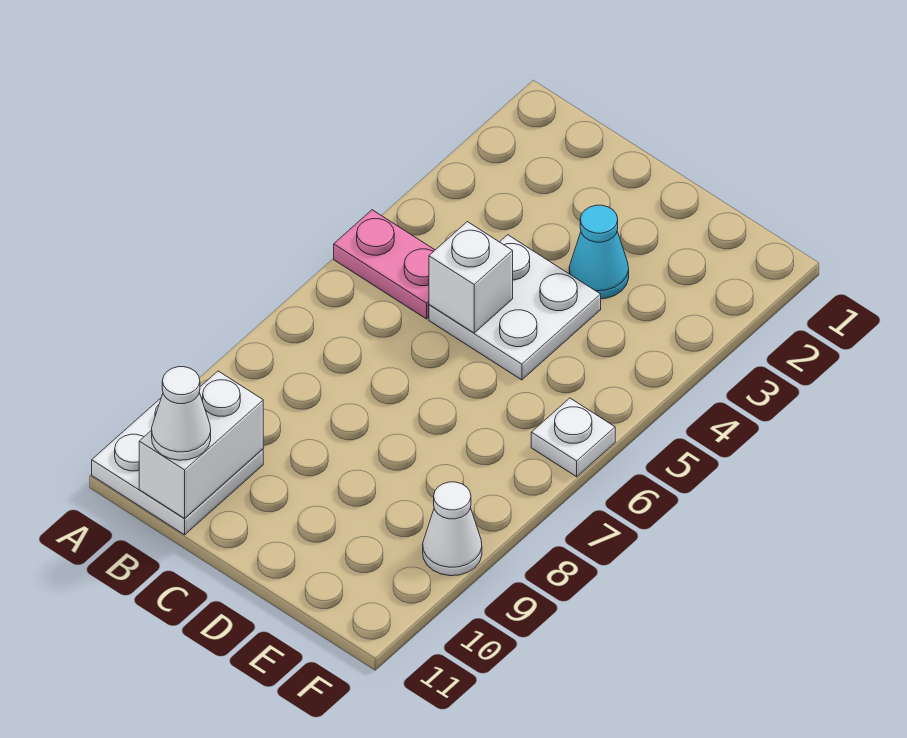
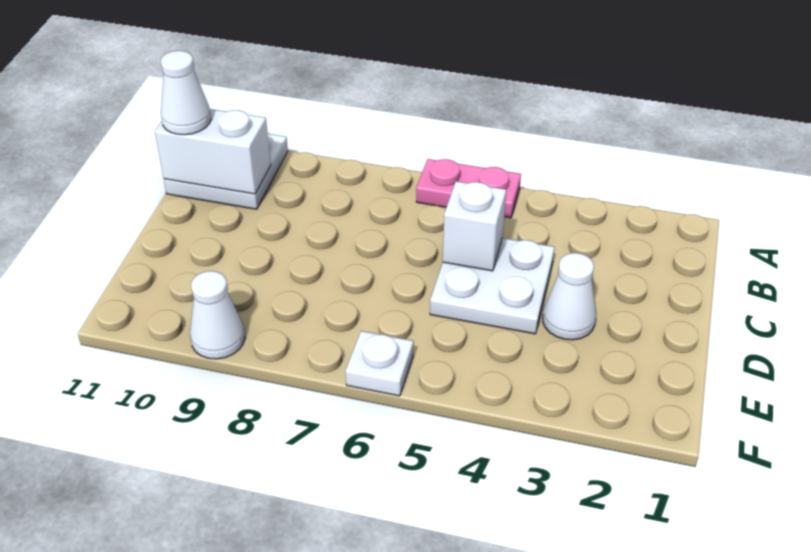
pink 1x2 plate [334,210,435,319] -> pink 1x2 plate turned to [416,159,521,218]
cyan 1x1 cone [569,205,629,299] -> white 1x1 cone [543,253,596,340]

